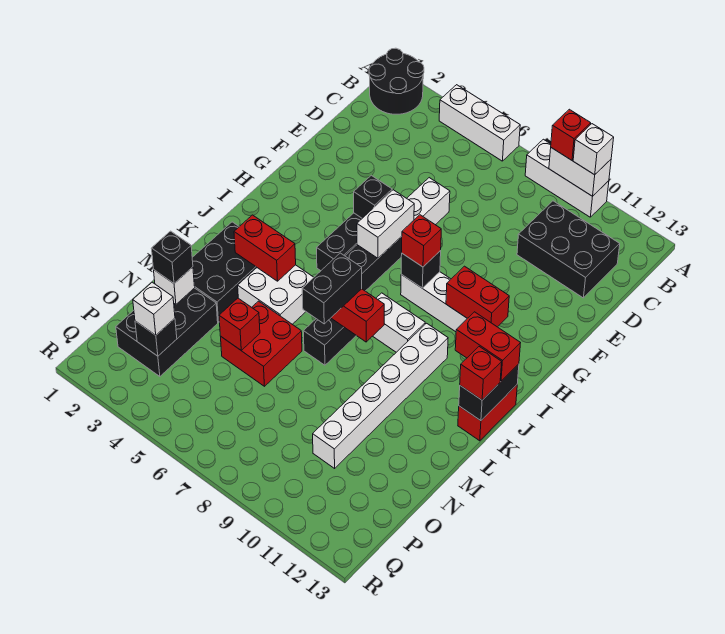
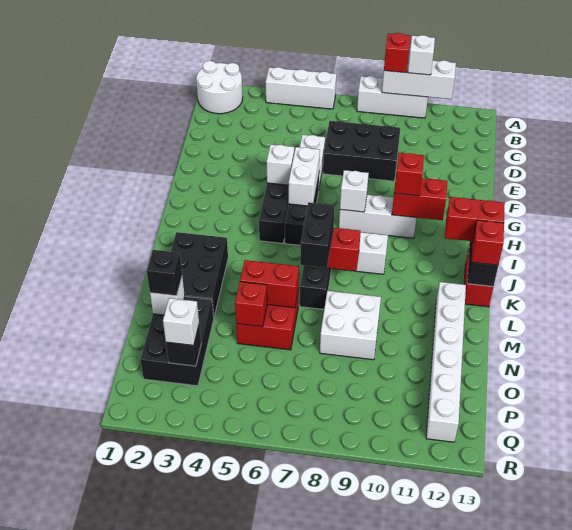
black 2x2 round brick [369,48,424,114] -> white 2x2 round brick [196,61,243,114]
white 1x2 brick [549,148,611,196] -> white 1x3 brick [382,58,456,99]
black 2x3 brick [517,201,620,298] -> black 2x3 brick moved to [323,121,400,181]
black 1x1 brick [354,175,392,218] -> white 1x1 brick [267,144,294,185]
black 1x1 brick [401,251,441,288] -> white 1x1 brick [340,170,369,212]
red 1x1 brick [402,215,441,267] -> red 1x1 brick moved to [394,153,424,196]
white 1x6 brick [313,323,448,468] -> white 1x6 brick moved to [426,282,466,442]
red 1x2 brick [234,215,296,281] -> red 1x2 brick moved to [240,260,299,308]
white 2x2 brick [238,265,314,324] -> white 2x2 brick moved to [320,291,381,360]

